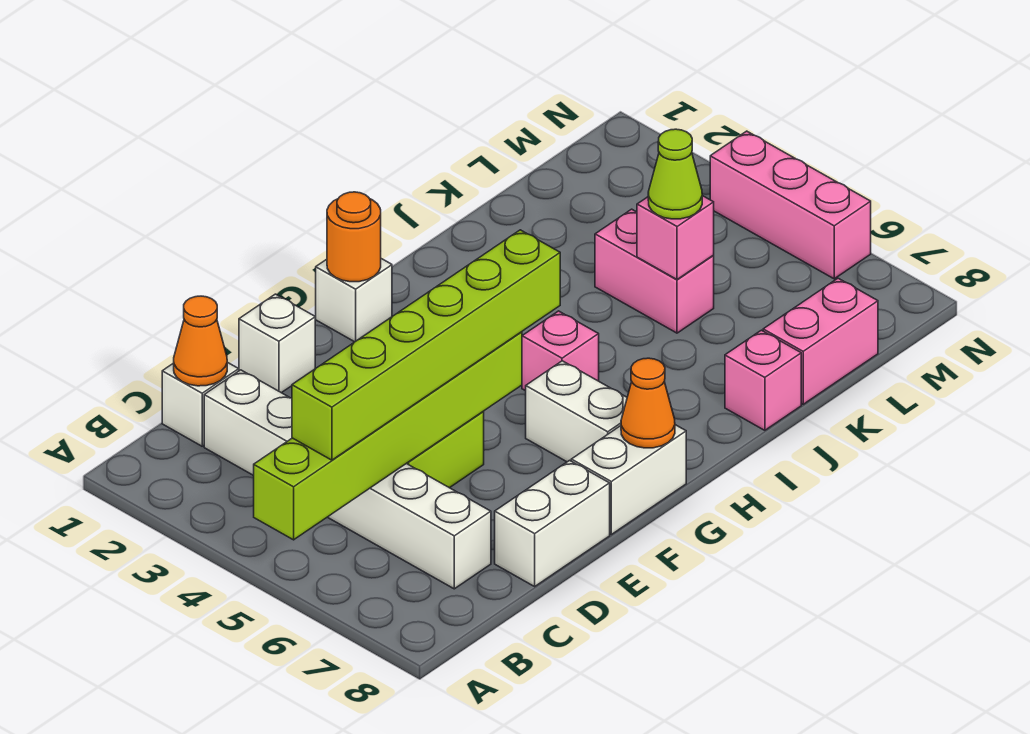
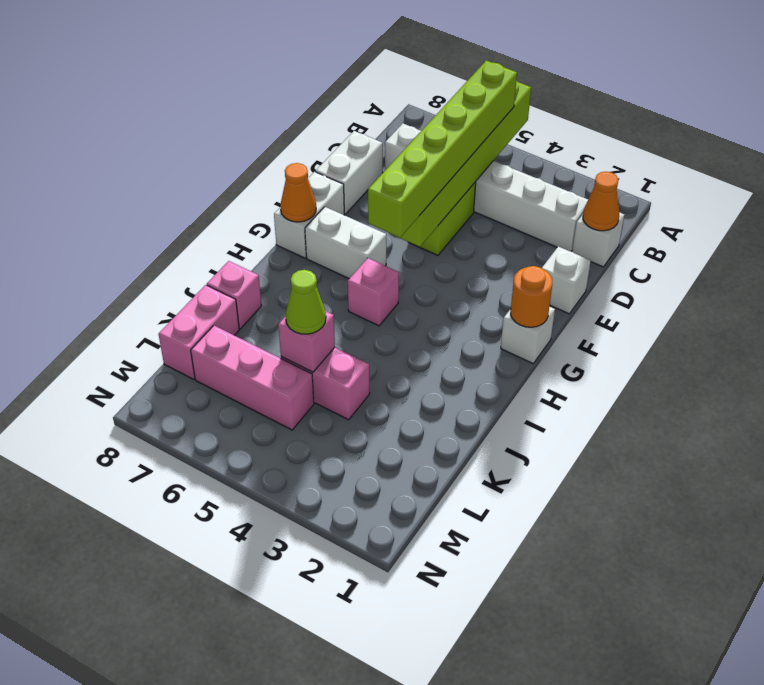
pink 1x3 brick [710,131,871,279] -> pink 1x3 brick moved to [191,326,314,430]

